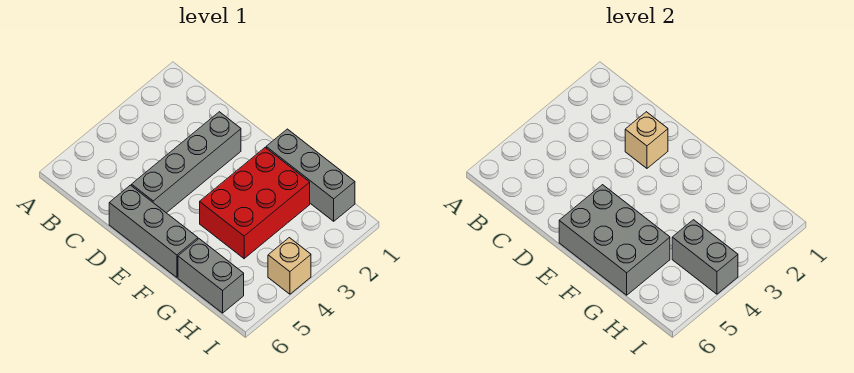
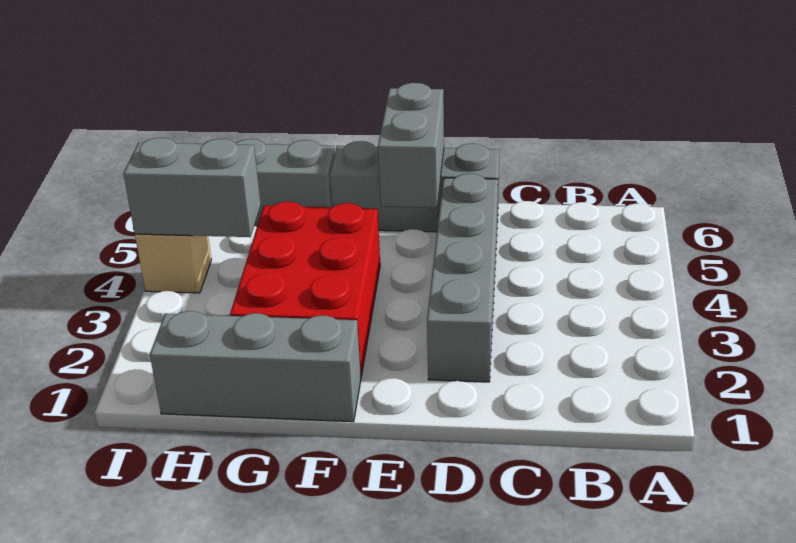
tan 1x1 brick [625,112,668,168] -> none
grey 2x3 brick [559,185,670,295] -> grey 1x2 brick [378,83,444,208]

